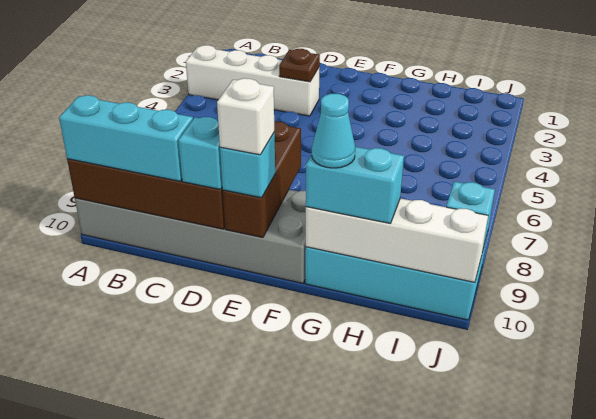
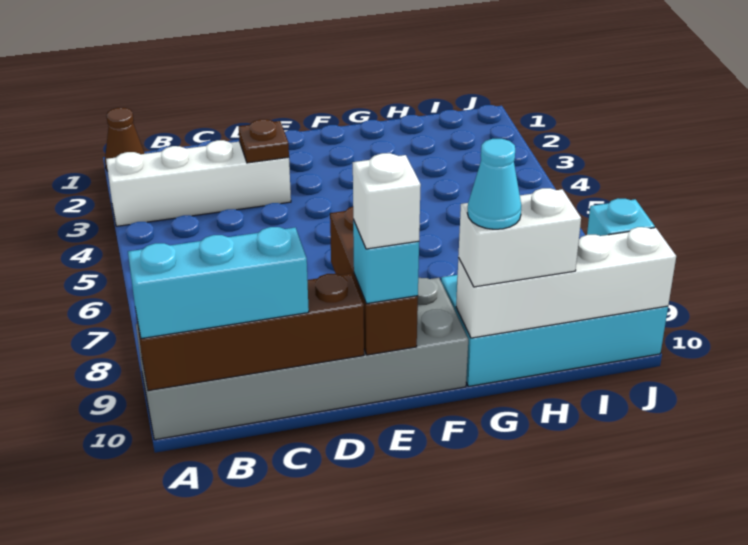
none -> brown 1x1 cone [105,108,145,171]
cyan 1x1 brick [178,117,222,189] -> none
cyan 1x2 brick [306,147,404,223] -> white 1x2 brick [458,188,581,287]

